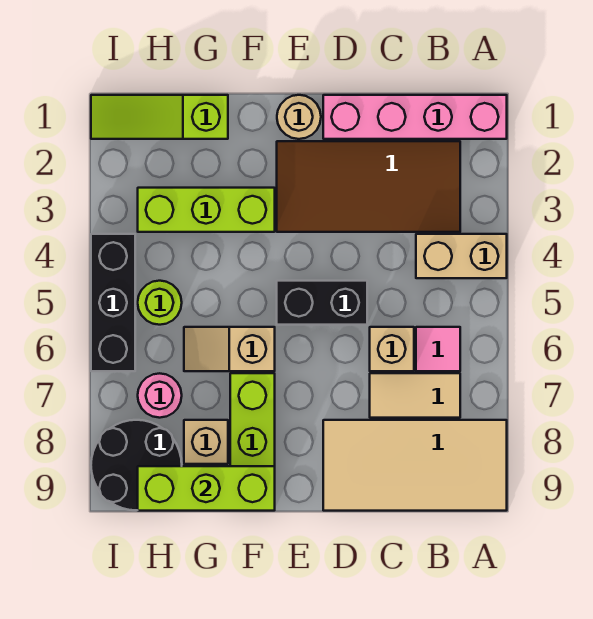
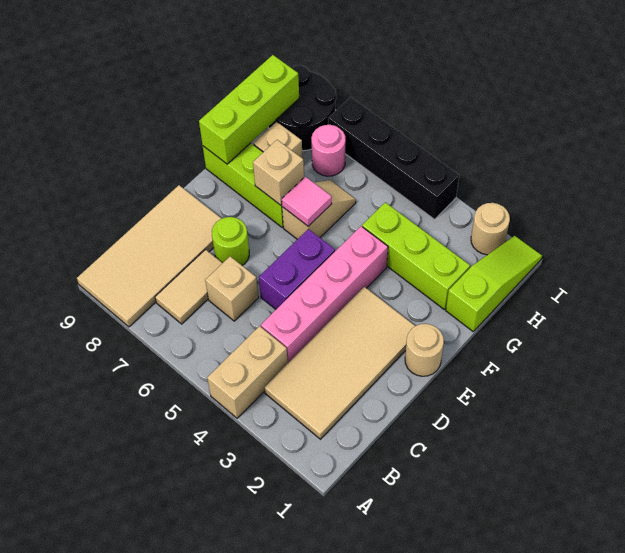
pink 1x4 brick [323,95,507,139] -> pink 1x4 brick moved to [261,226,388,363]
brown 2x4 tile [277,141,460,232] -> tan 2x4 tile [264,287,415,439]
pink 1x1 tile [416,327,460,371] -> pink 1x1 tile moved to [282,177,332,226]
black 1x2 brick [277,281,367,325] -> purple 1x2 brick [259,229,335,309]
lime 1x3 brick [138,188,275,232] -> lime 1x3 brick turned to [362,202,470,309]
none -> tan 1x1 brick [253,140,304,205]
lime 1x1 round brick [138,281,182,325] -> lime 1x1 round brick moved to [212,217,249,265]
none -> tan 1x1 round brick [471,203,510,255]
black 1x3 brick [91,234,135,371] -> black 1x4 brick [328,97,459,219]

